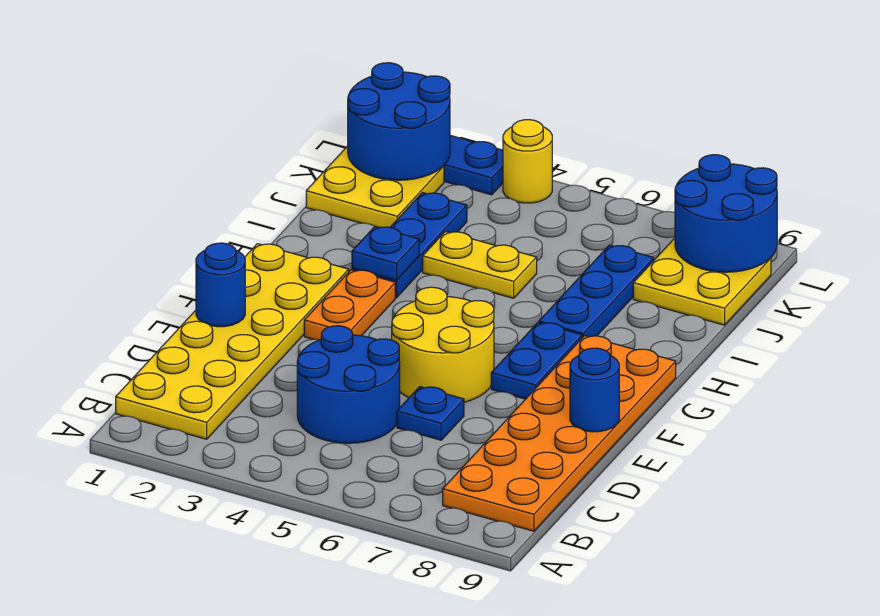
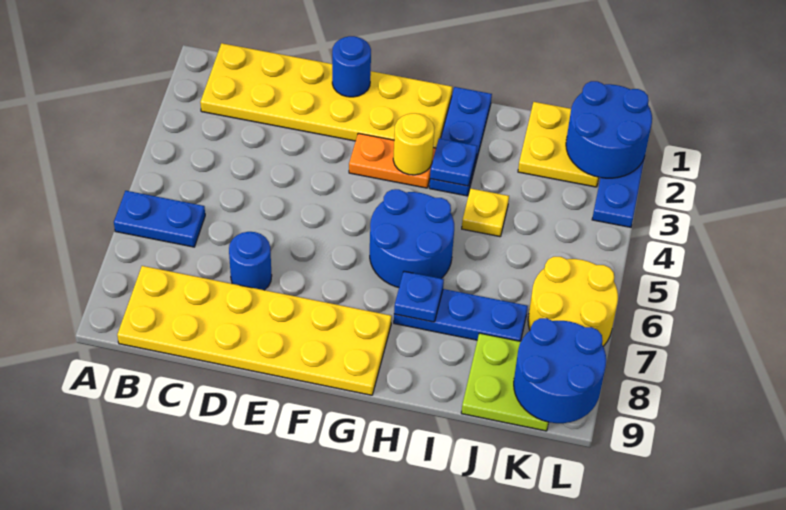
orange 2x6 plate [443,336,676,531] -> yellow 2x6 plate [117,266,392,395]
blue 2x2 round brick [297,326,400,443] -> blue 2x2 round brick moved to [370,189,454,287]
blue 1x1 plate [397,387,464,440] -> blue 1x1 plate moved to [394,271,444,322]
yellow 2x2 round brick [392,287,494,402] -> yellow 2x2 round brick moved to [528,257,618,346]
blue 1x1 round brick [570,348,619,432] -> blue 1x1 round brick moved to [229,232,272,290]
blue 1x2 plate [491,322,582,399] -> blue 1x2 plate moved to [114,191,205,247]
blue 1x3 plate [352,193,467,298] -> blue 1x3 plate turned to [429,87,492,196]
yellow 1x2 plate [423,231,537,298] -> yellow 1x1 plate [462,189,509,237]
yellow 2x2 plate [633,238,771,325] -> lime 2x2 plate [461,333,549,431]
yellow 1x1 round brick [503,120,552,203] -> yellow 1x1 round brick moved to [393,113,434,175]

